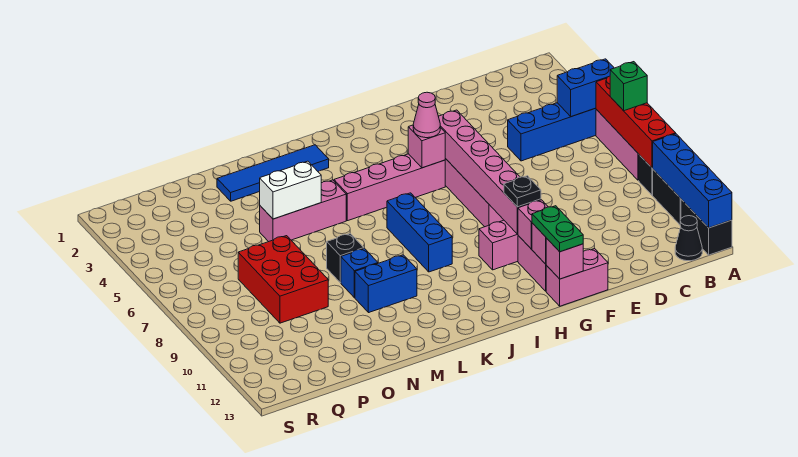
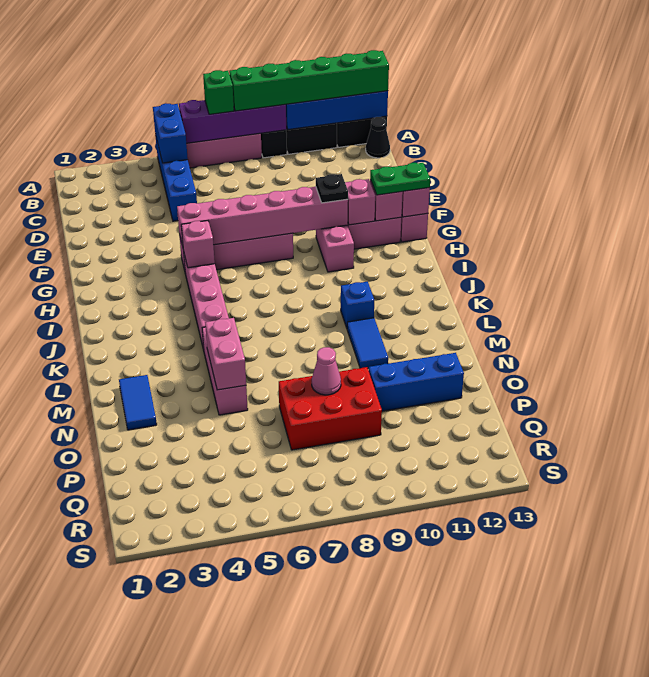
red 1x4 brick [596,76,676,168] -> purple 1x4 brick [179,100,286,143]
none -> green 1x6 brick [229,50,389,111]
pink 1x1 cone [413,92,440,138] -> pink 1x1 cone moved to [312,347,341,395]
blue 1x3 brick [387,193,452,272] -> blue 1x3 brick moved to [369,353,464,411]
blue 1x4 tile [217,145,329,201] -> blue 1x2 tile [119,375,157,430]
blue 1x2 brick [355,255,417,313] -> blue 1x2 tile [347,318,388,368]
white 1x2 brick [260,161,321,219] -> pink 1x2 brick [205,318,246,390]
black 1x1 brick [327,234,364,283] -> none
blue 1x1 brick [341,248,378,298] -> blue 1x1 brick moved to [341,282,374,328]

